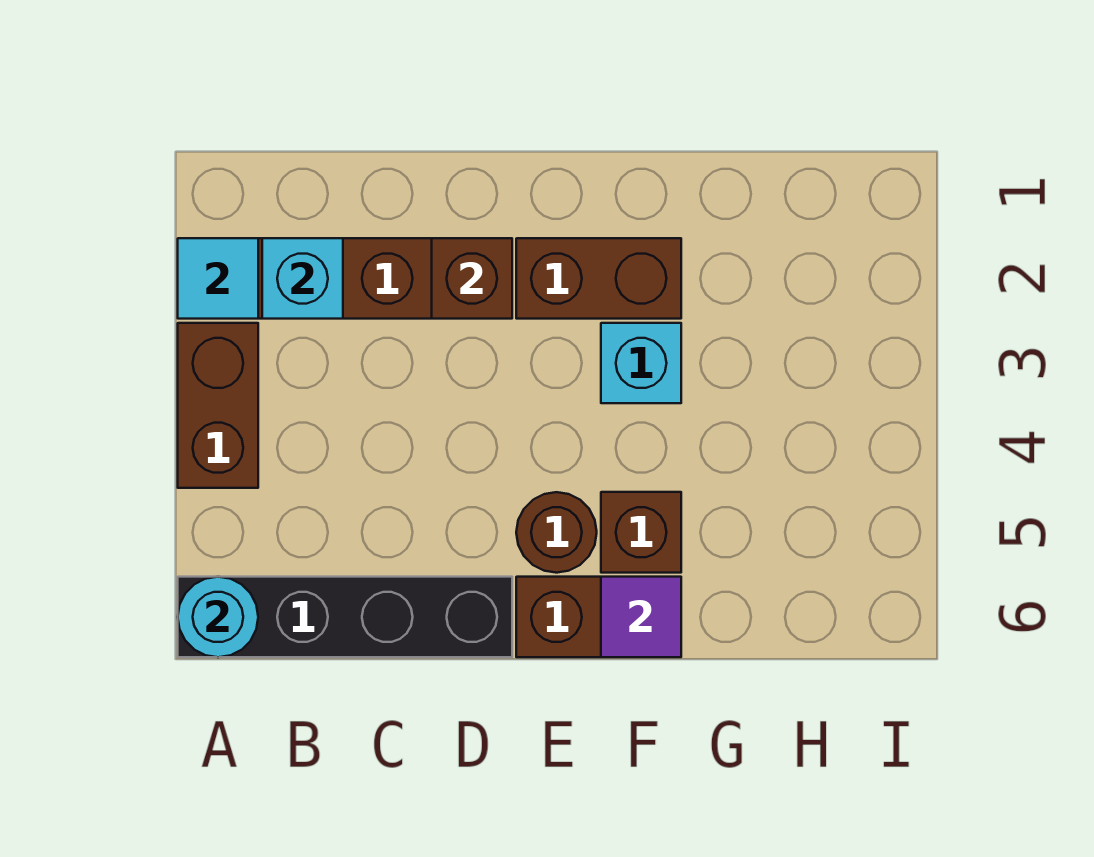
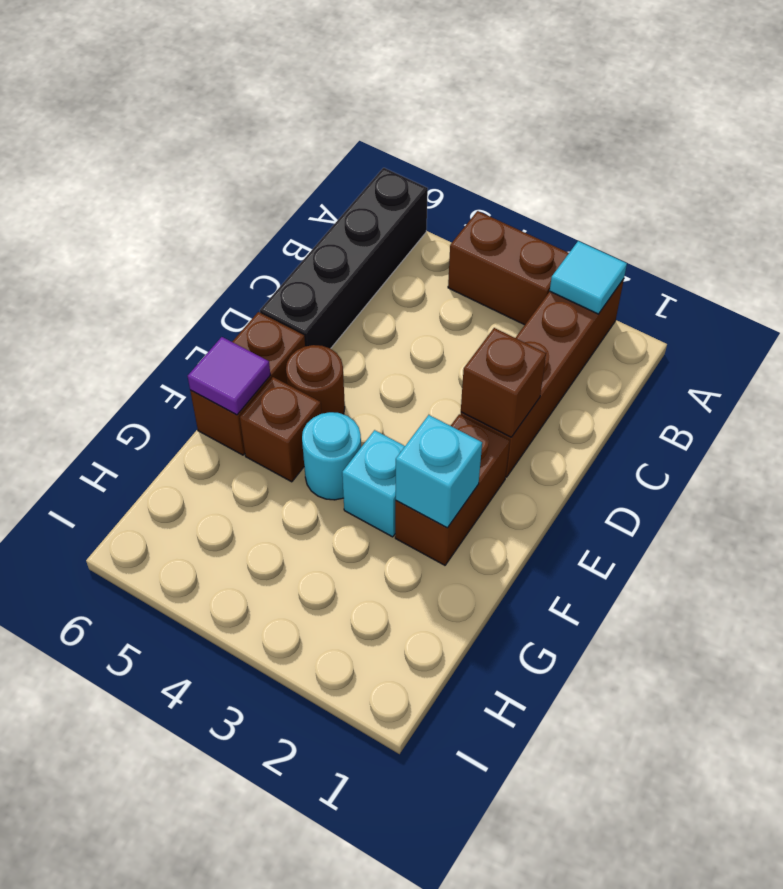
cyan 1x1 round brick [178,577,258,657] -> cyan 1x1 round brick moved to [302,412,361,500]
cyan 1x1 brick [262,238,343,319] -> cyan 1x1 brick moved to [396,415,482,528]

